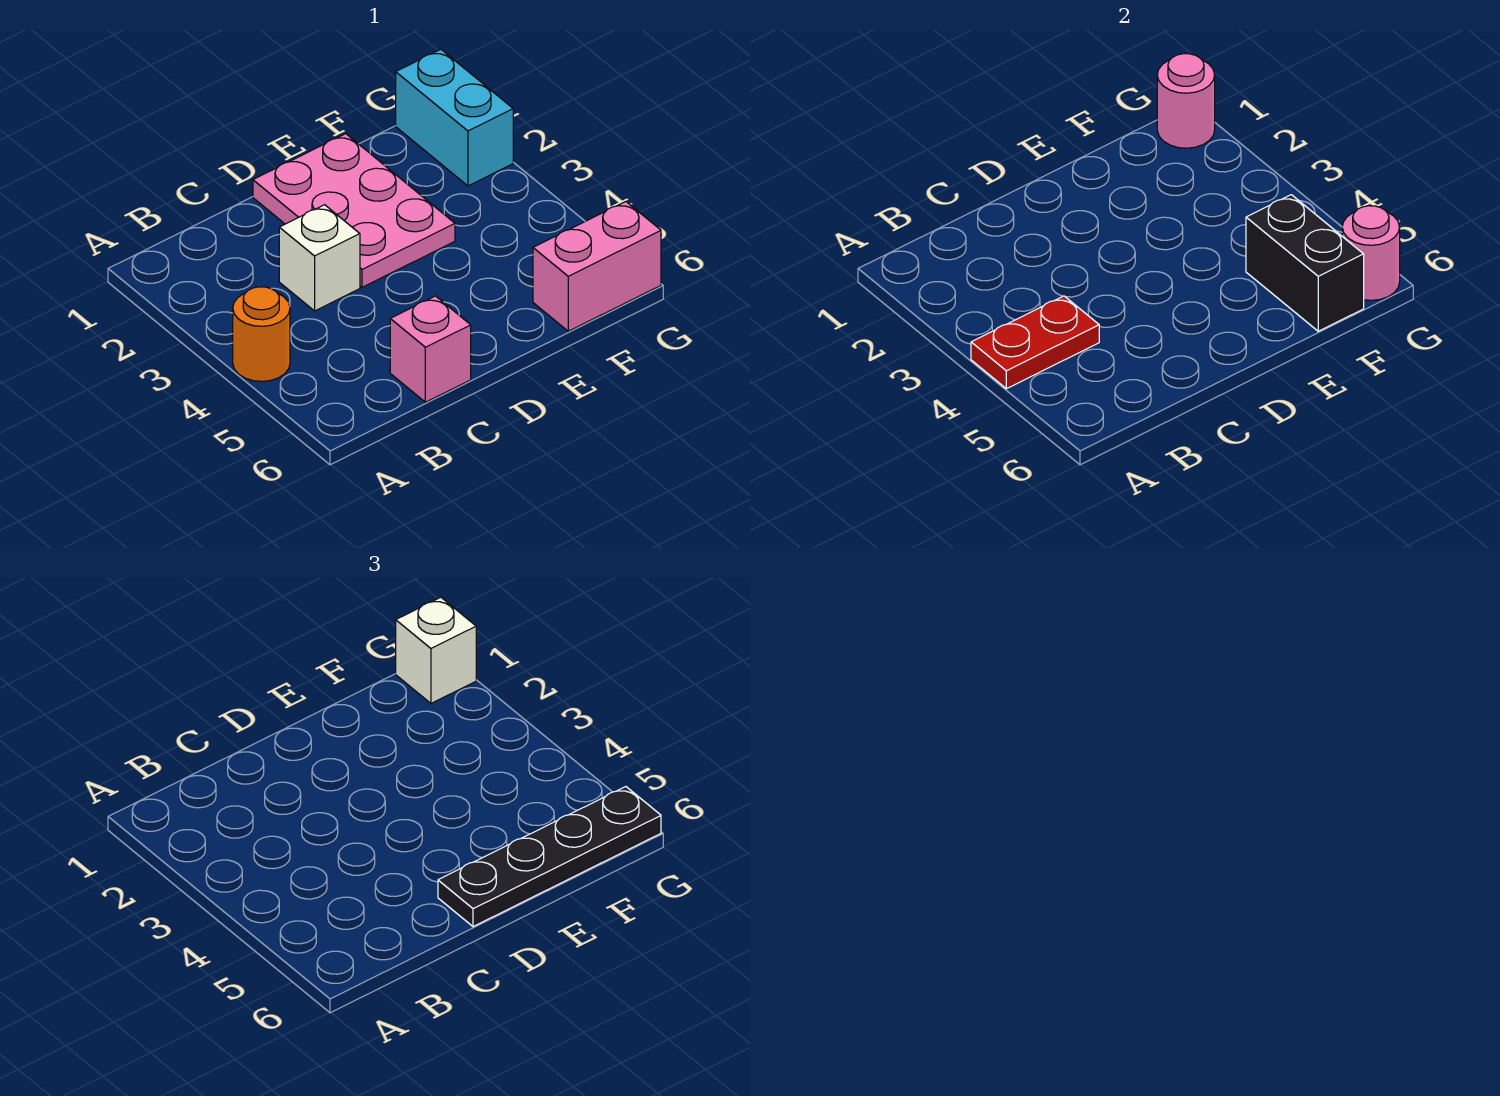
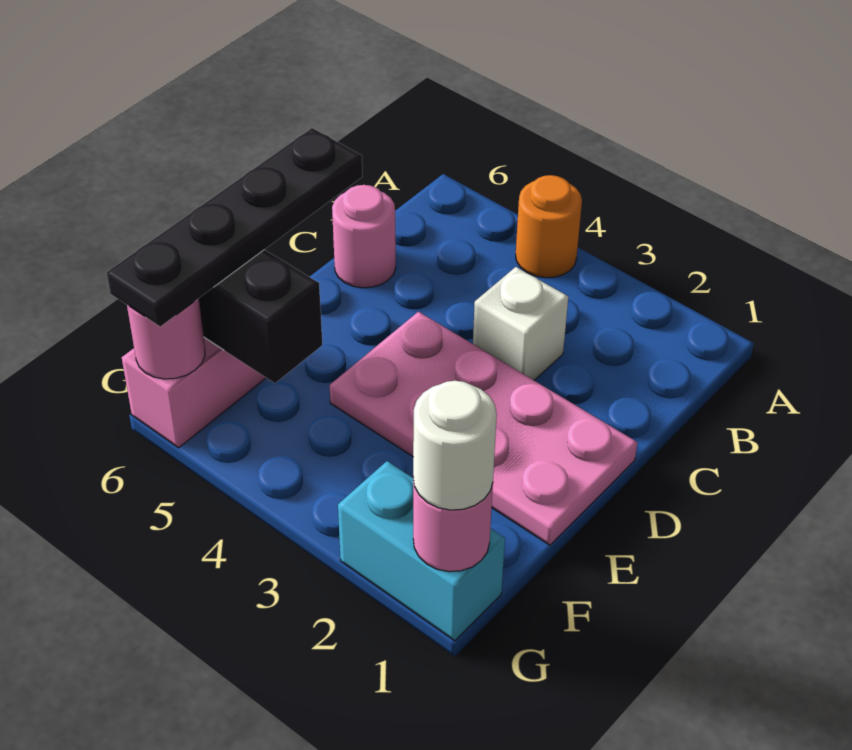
red 1x2 plate [971,296,1099,389] -> none
pink 1x1 brick [390,296,471,402] -> pink 1x1 round brick [332,185,396,288]
pink 2x3 plate [253,134,455,287] -> pink 2x4 plate [330,312,637,545]
white 1x1 brick [396,597,476,703] -> white 1x1 round brick [413,381,497,510]

